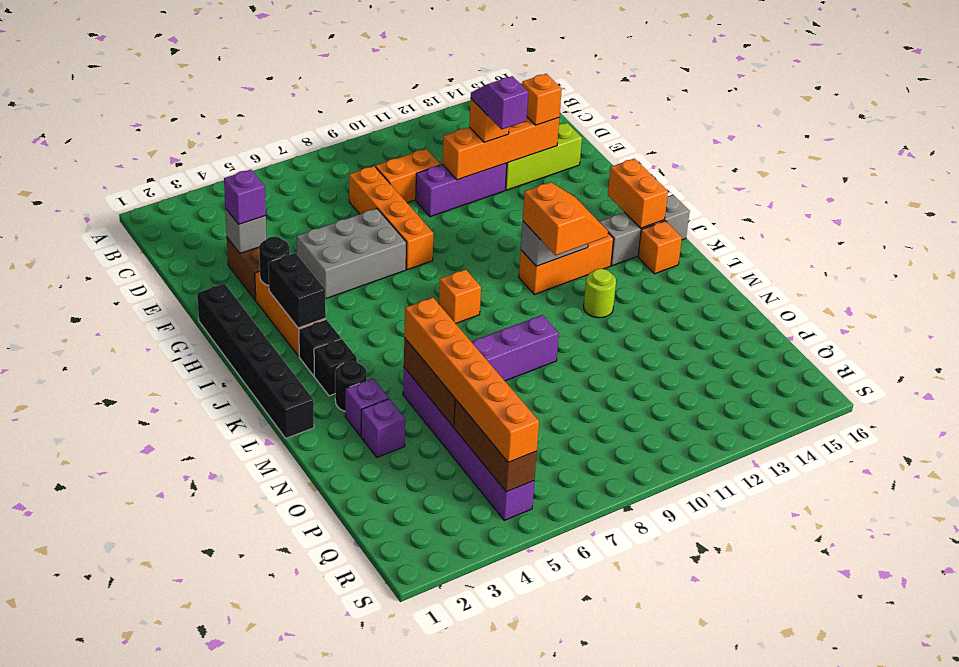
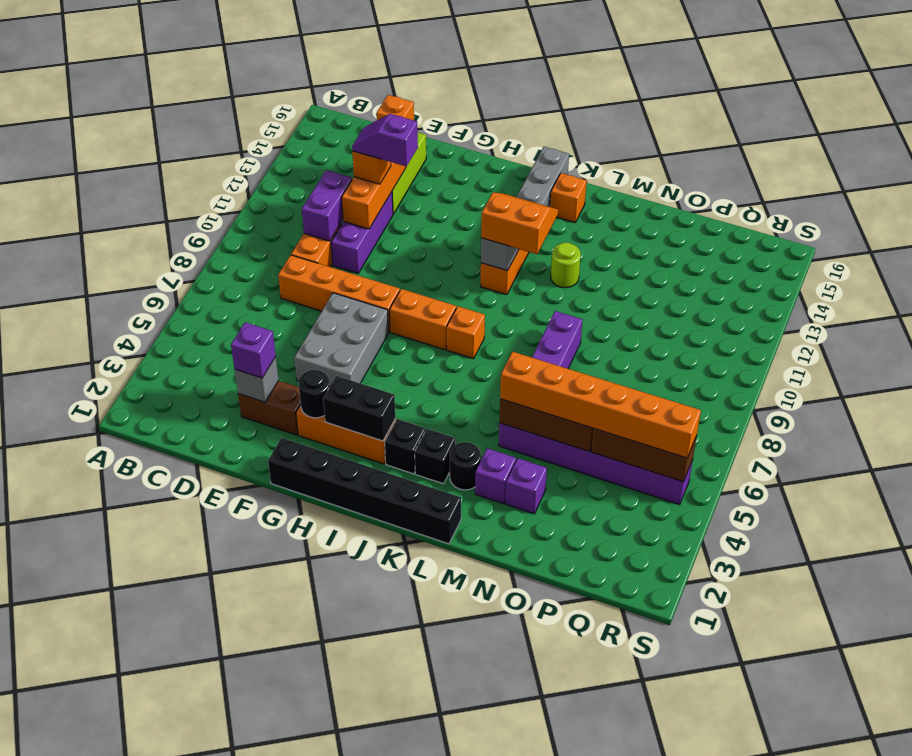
none -> purple 1x2 brick [302,170,352,241]
orange 1x2 brick [608,159,668,228] -> orange 1x2 brick moved to [390,289,456,350]

